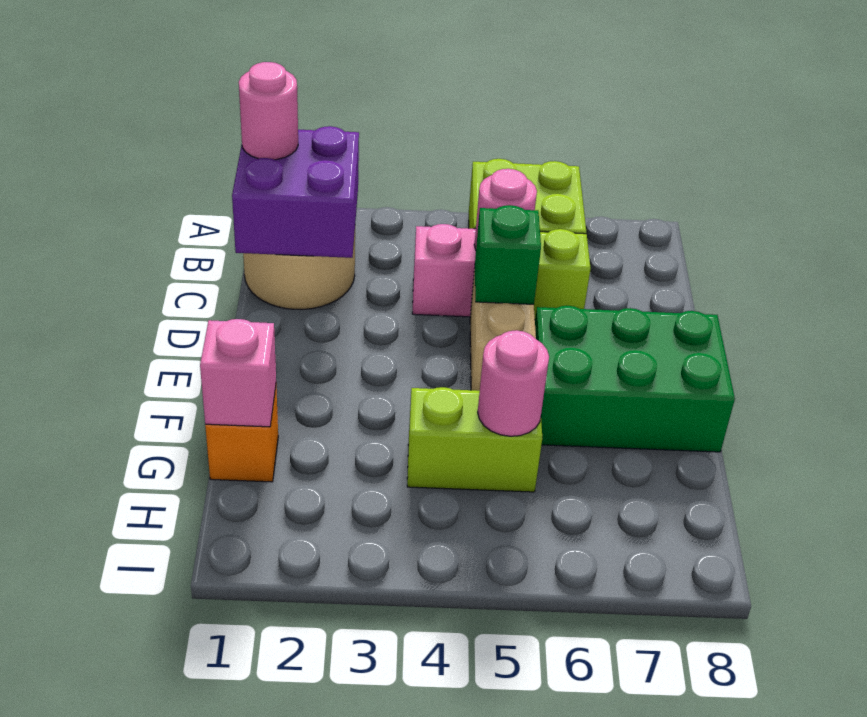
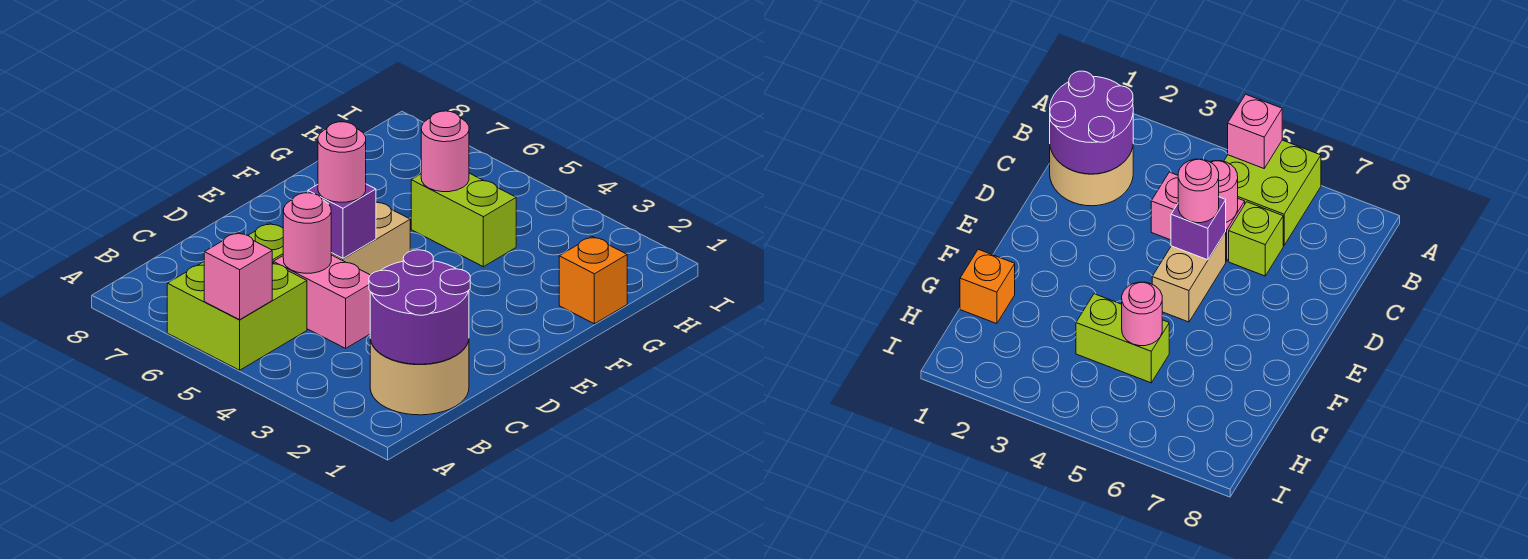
purple 2x2 brick [232,126,359,258] -> purple 2x2 round brick [369,250,470,364]
pink 1x1 round brick [239,62,298,160] -> pink 1x1 round brick moved to [318,122,366,202]
green 1x1 brick [475,205,541,304] -> purple 1x1 brick [308,184,376,258]
green 2x3 brick [535,306,735,452] -> none
pink 1x1 brick [200,319,276,427] -> pink 1x1 brick moved to [204,232,272,320]

